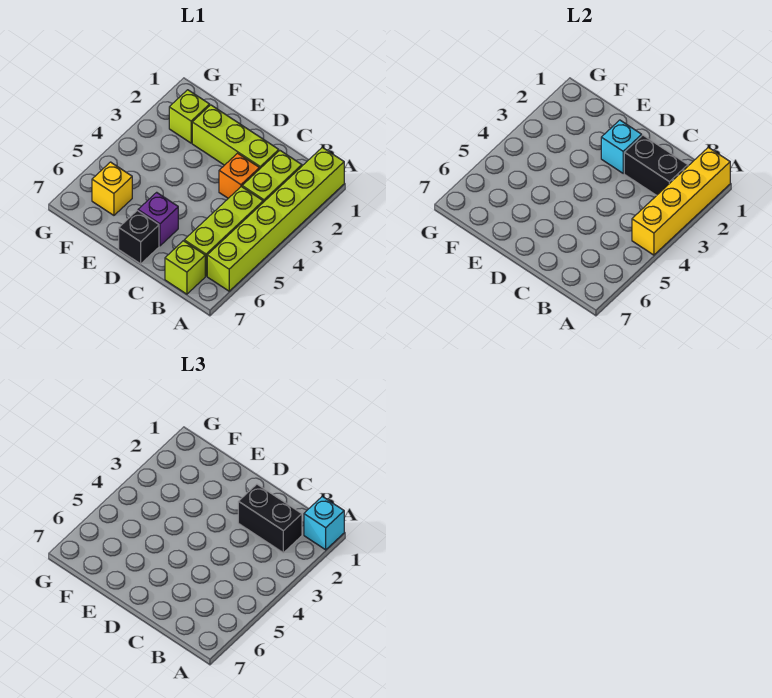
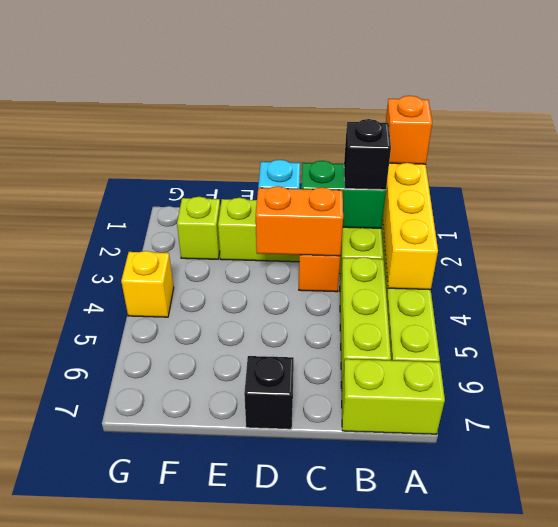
cyan 1x1 brick [304,496,344,550] -> orange 1x1 brick [386,96,432,164]
black 1x2 brick [624,135,688,195] -> green 1x2 brick [301,161,386,228]
black 1x2 brick [238,484,302,553] -> black 1x1 brick [344,119,391,190]
lime 1x1 brick [165,241,205,294] -> lime 1x2 brick [342,359,445,434]
none -> orange 1x2 brick [256,186,343,256]
purple 1x1 brick [138,192,178,246] -> none
yellow 1x1 brick [92,162,132,215] -> yellow 1x1 brick moved to [121,251,174,317]

